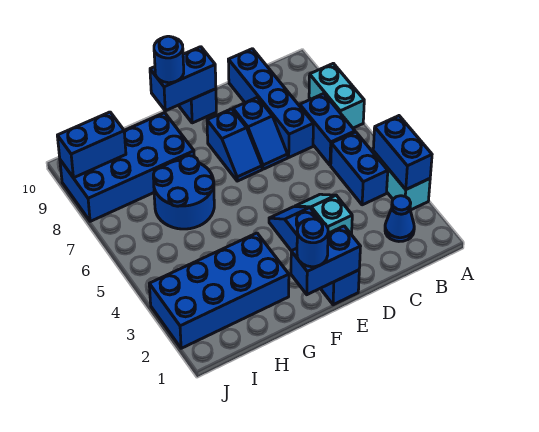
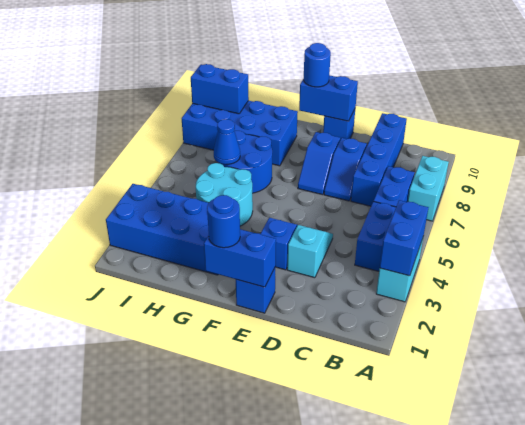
blue 1x1 cone [385,196,414,241] -> blue 1x1 cone moved to [214,119,240,164]
none -> cyan 2x2 round brick [196,163,253,226]

